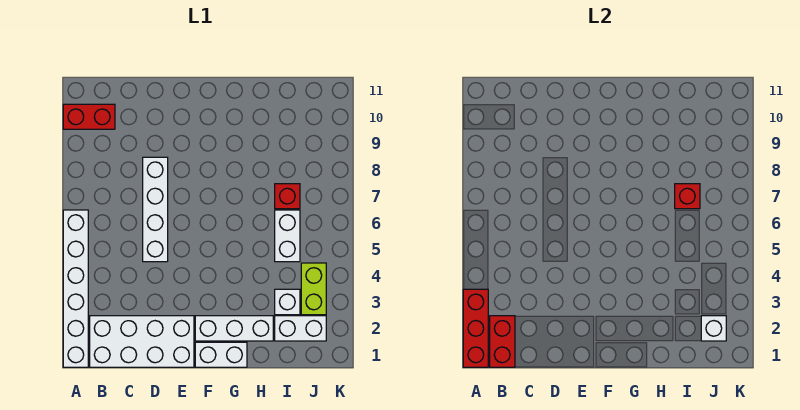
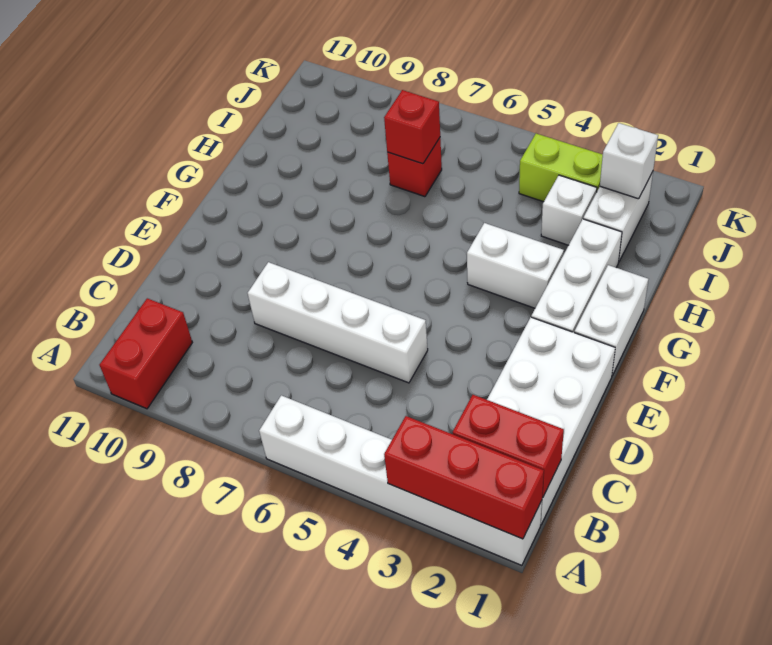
white 1x2 brick [275,210,300,262] -> white 1x2 brick moved to [467,223,564,308]

